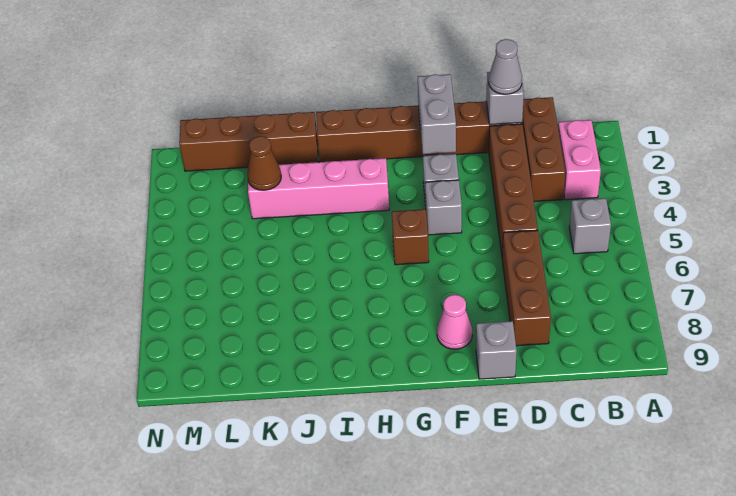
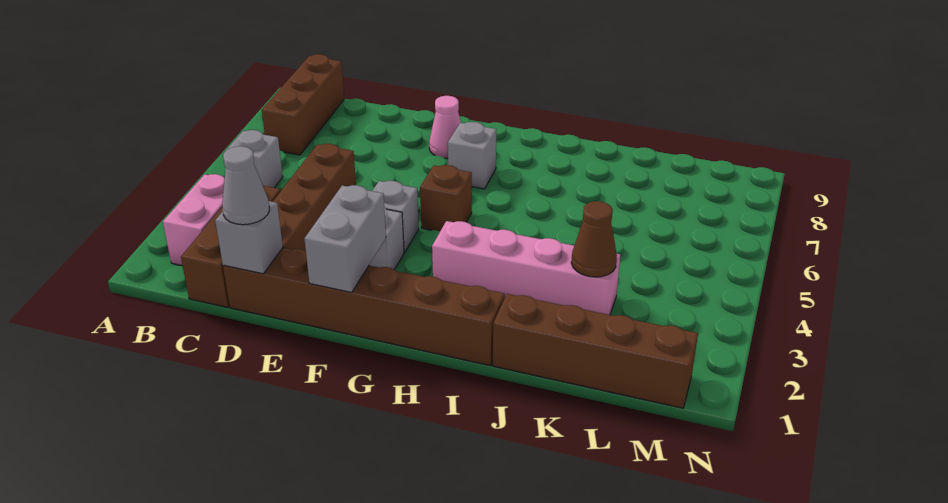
brown 1x3 brick [502,230,551,346] -> brown 1x3 brick moved to [262,54,344,155]
grey 1x1 brick [476,321,517,379] -> grey 1x1 brick moved to [448,122,496,189]

